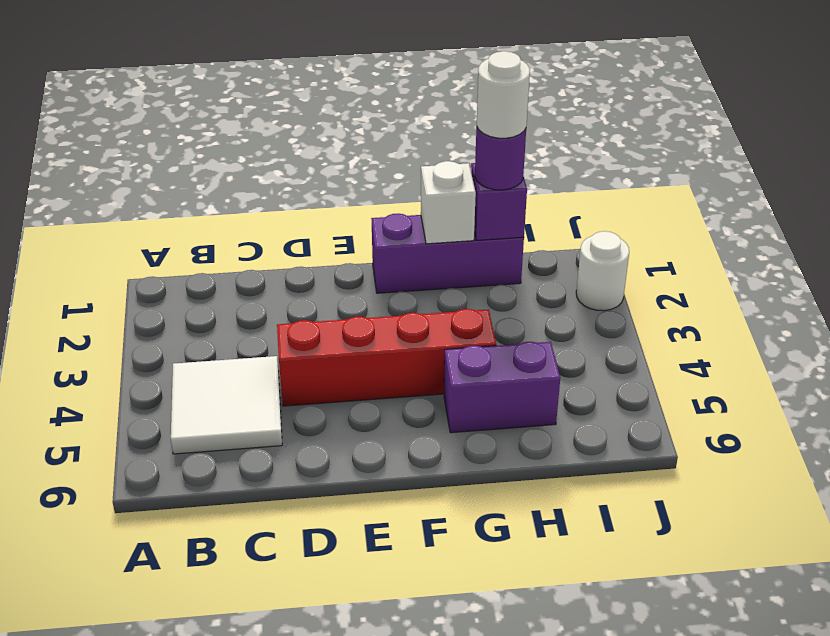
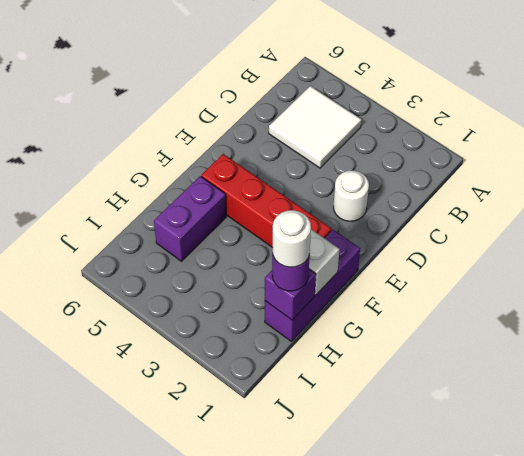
red 1x4 brick [277,309,496,406] -> red 1x4 brick turned to [201,154,332,248]
white 1x1 round brick [576,231,629,311] -> white 1x1 round brick moved to [334,171,369,221]

